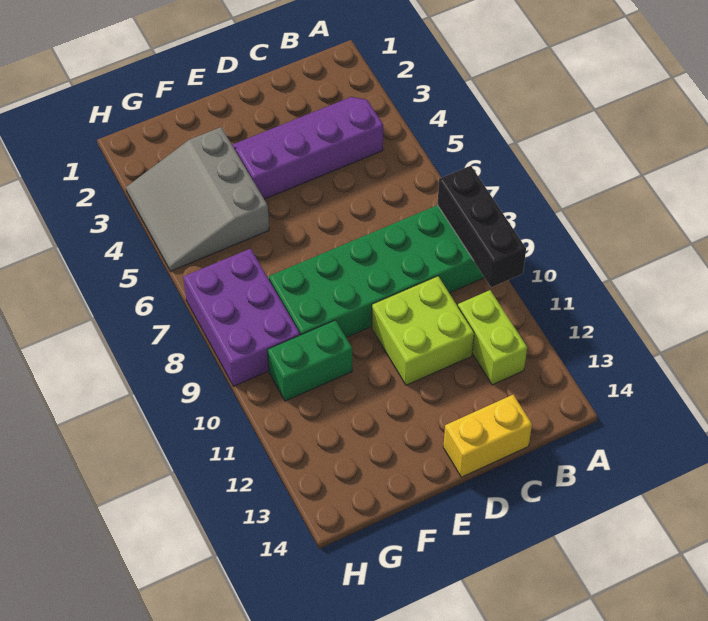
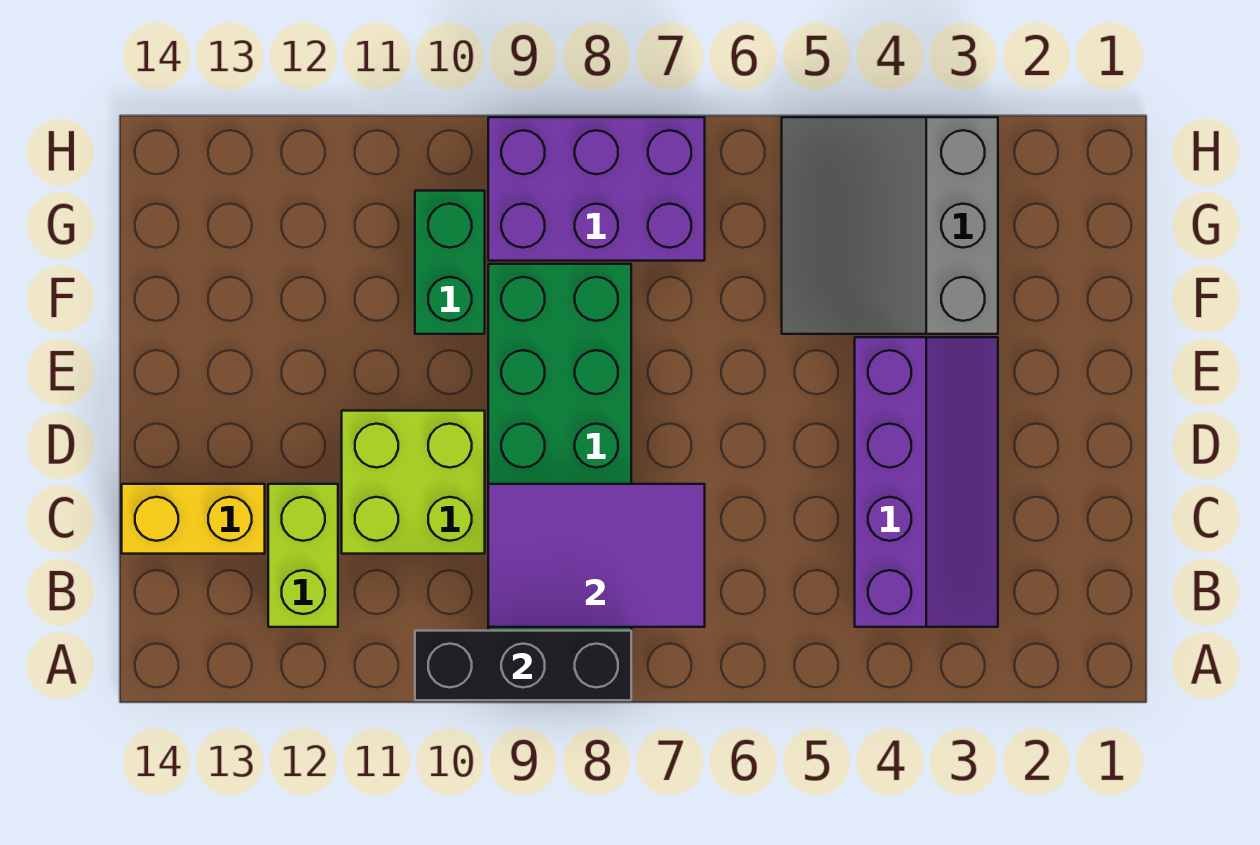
none -> purple 2x3 tile [488,484,705,627]
lime 1x2 brick [458,290,527,385] -> lime 1x2 brick turned to [268,484,338,627]
yellow 1x2 brick [443,395,532,477] -> yellow 1x2 brick turned to [122,484,265,554]
grey 3x3 slope [126,127,269,271] -> grey 3x3 slope turned to [782,117,998,334]

